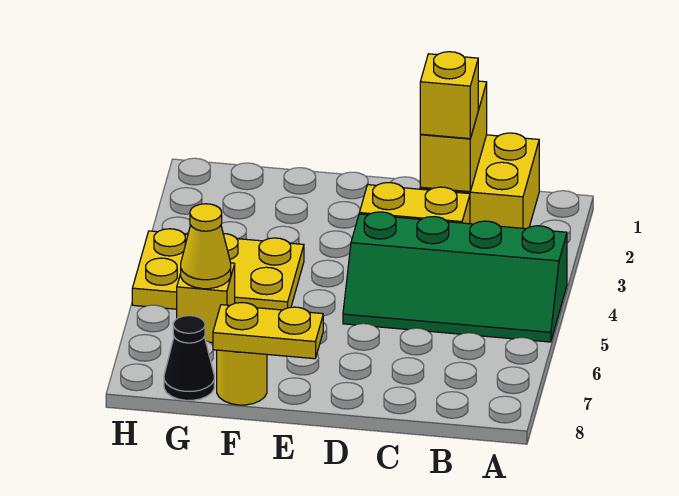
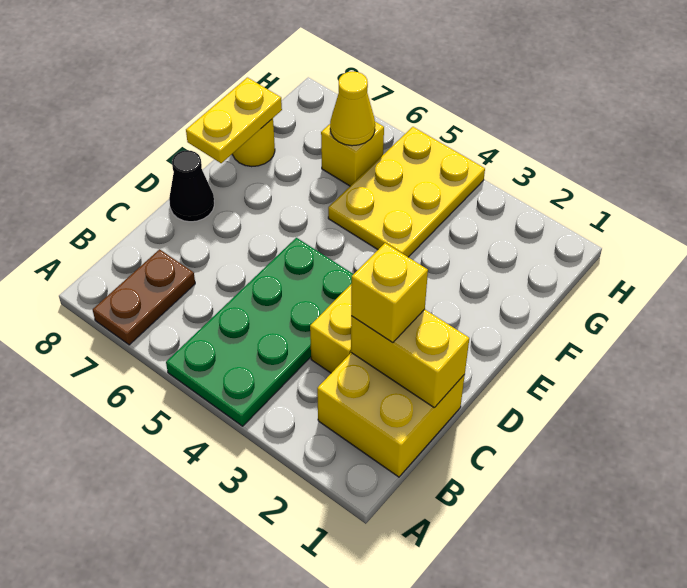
green 2x4 slope [343,212,567,342] -> green 2x4 plate [166,238,353,426]
none -> brown 1x2 plate [93,249,195,345]
black 1x1 cone [164,316,214,400] -> black 1x1 cone moved to [169,150,214,222]

